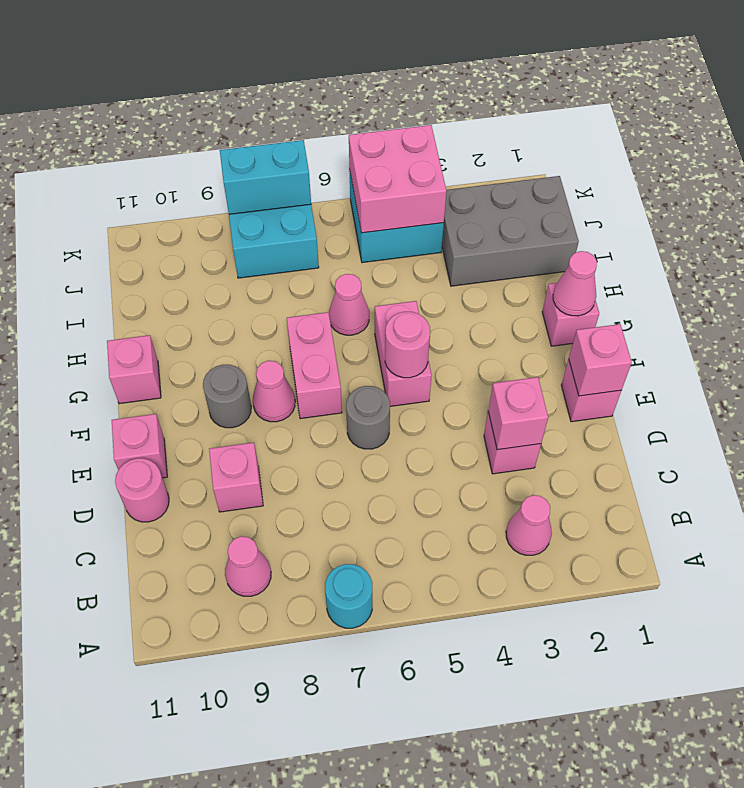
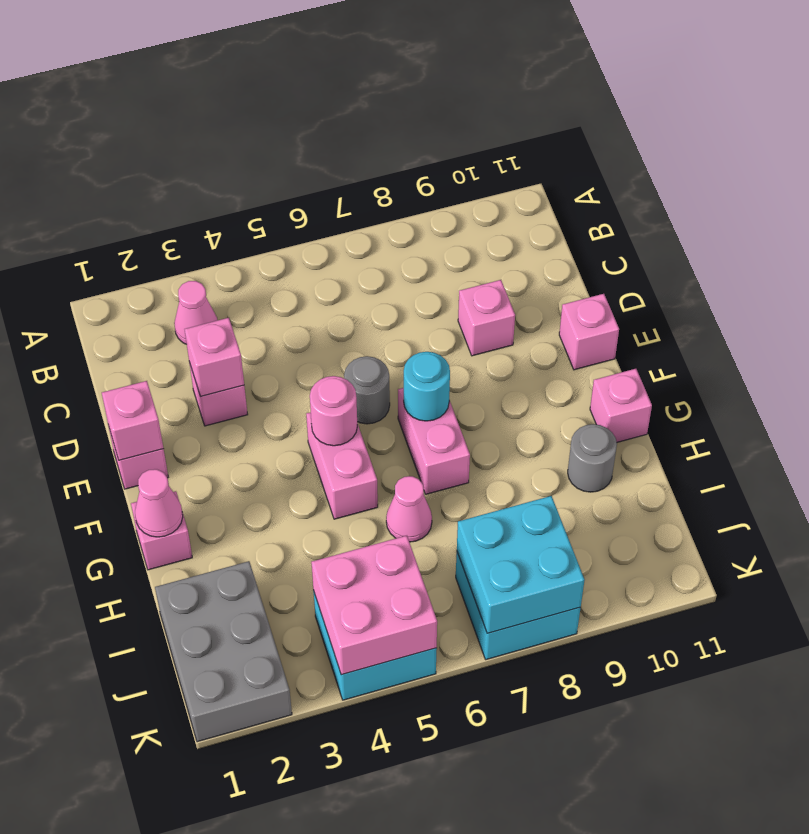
cyan 1x1 round brick [325,564,372,628] -> cyan 1x1 round brick moved to [404,352,450,421]
pink 1x1 cone [225,536,271,596] -> none
pink 1x1 round brick [115,458,169,522] -> none
pink 1x1 cone [253,361,295,422] -> none
grey 1x1 round brick [203,365,251,428] -> grey 1x1 round brick moved to [568,424,617,492]
grey 2x3 brick [442,176,579,286] -> grey 2x3 brick turned to [155,561,292,742]
cyan 1x2 brick [220,140,311,214] -> cyan 2x2 brick [457,496,584,633]

